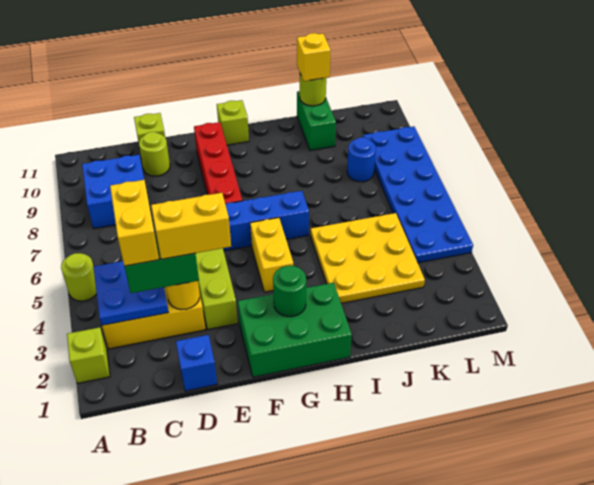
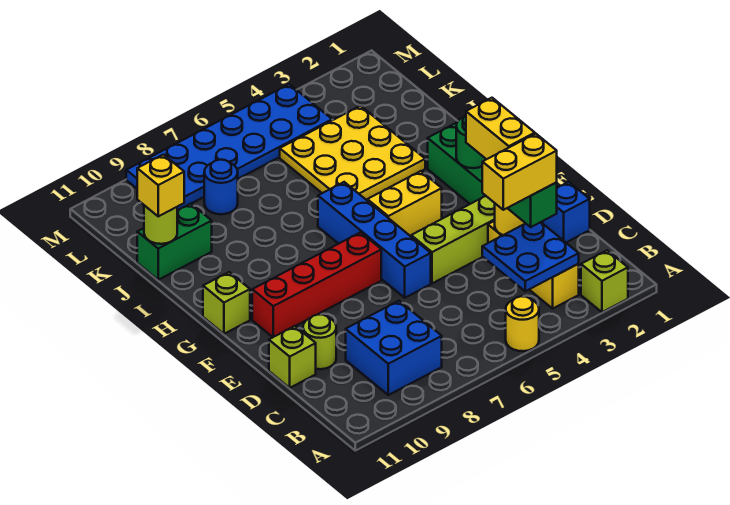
lime 1x1 round brick [61,253,97,301] -> yellow 1x1 round brick [506,296,539,351]

